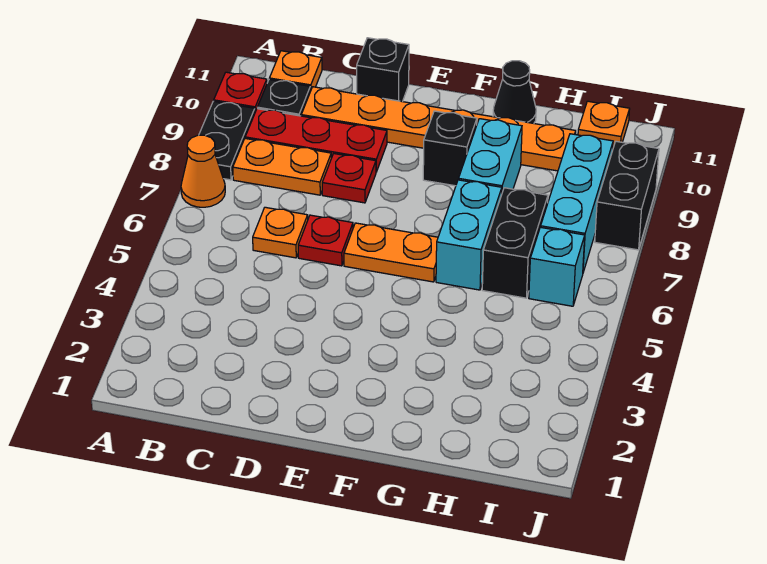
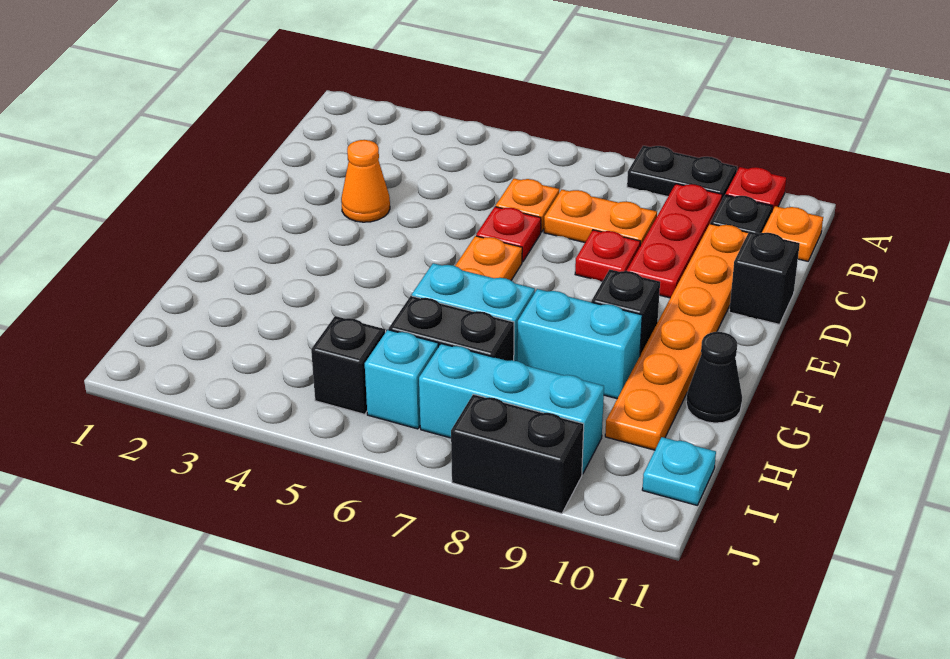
orange 1x1 cone [181,135,225,207] -> orange 1x1 cone moved to [341,140,390,222]
orange 1x2 plate [233,139,331,195] -> orange 1x2 plate turned to [544,190,657,246]
none -> black 1x1 brick [311,316,385,414]
orange 1x1 plate [578,101,630,148] -> cyan 1x1 plate [642,437,716,505]

